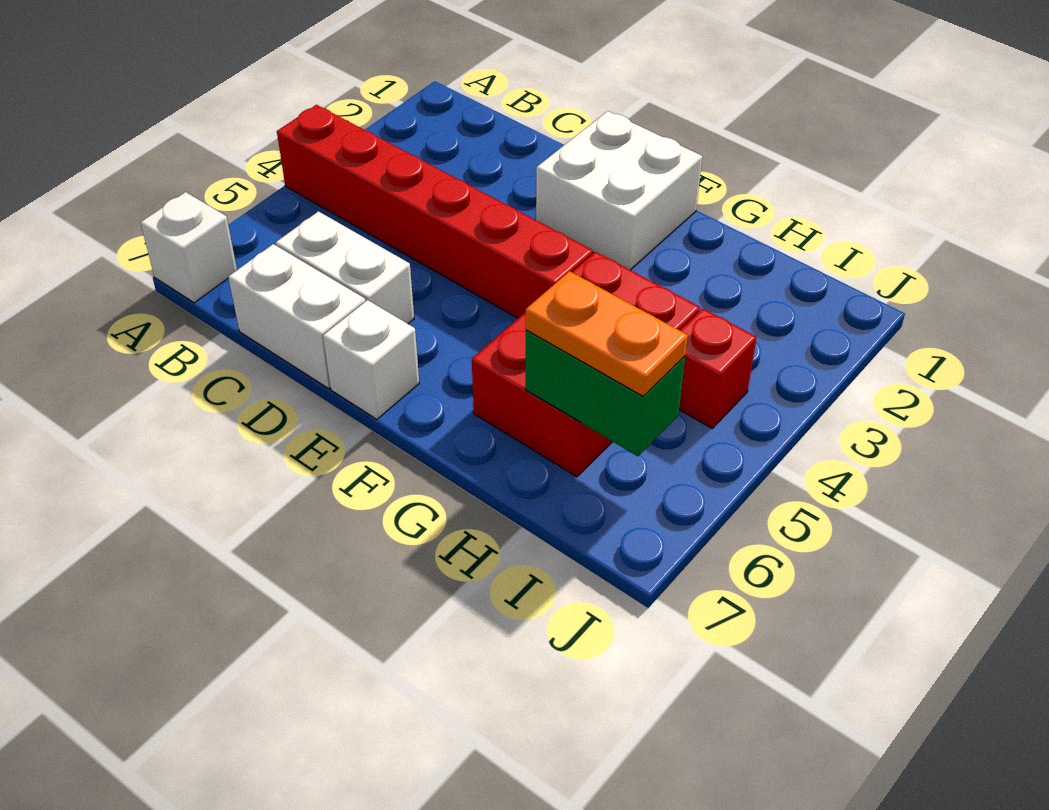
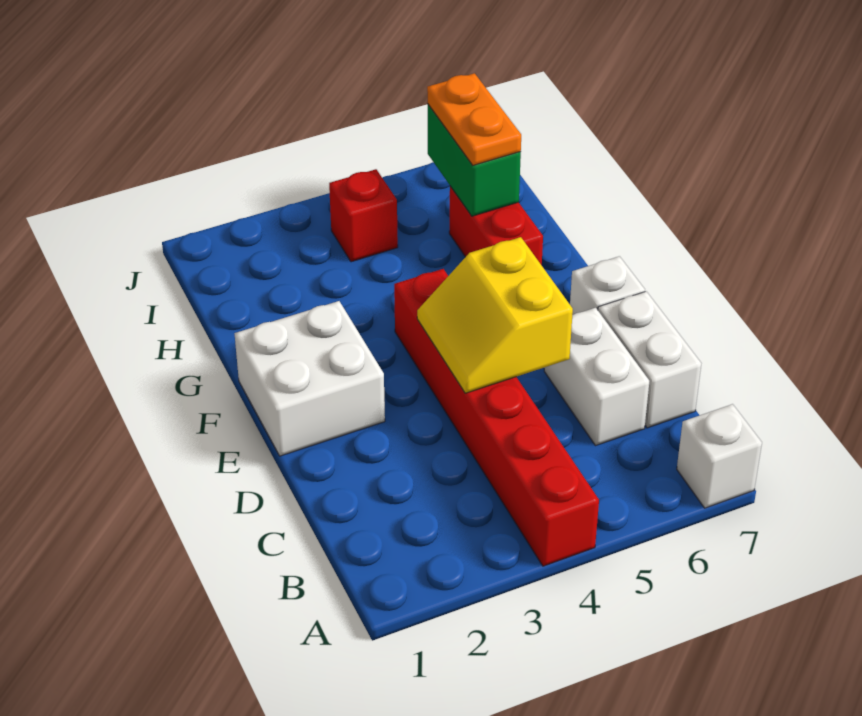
none -> yellow 2x2 slope [417,237,573,393]
red 2x3 brick [472,252,700,477] -> red 1x2 brick [449,186,543,265]

